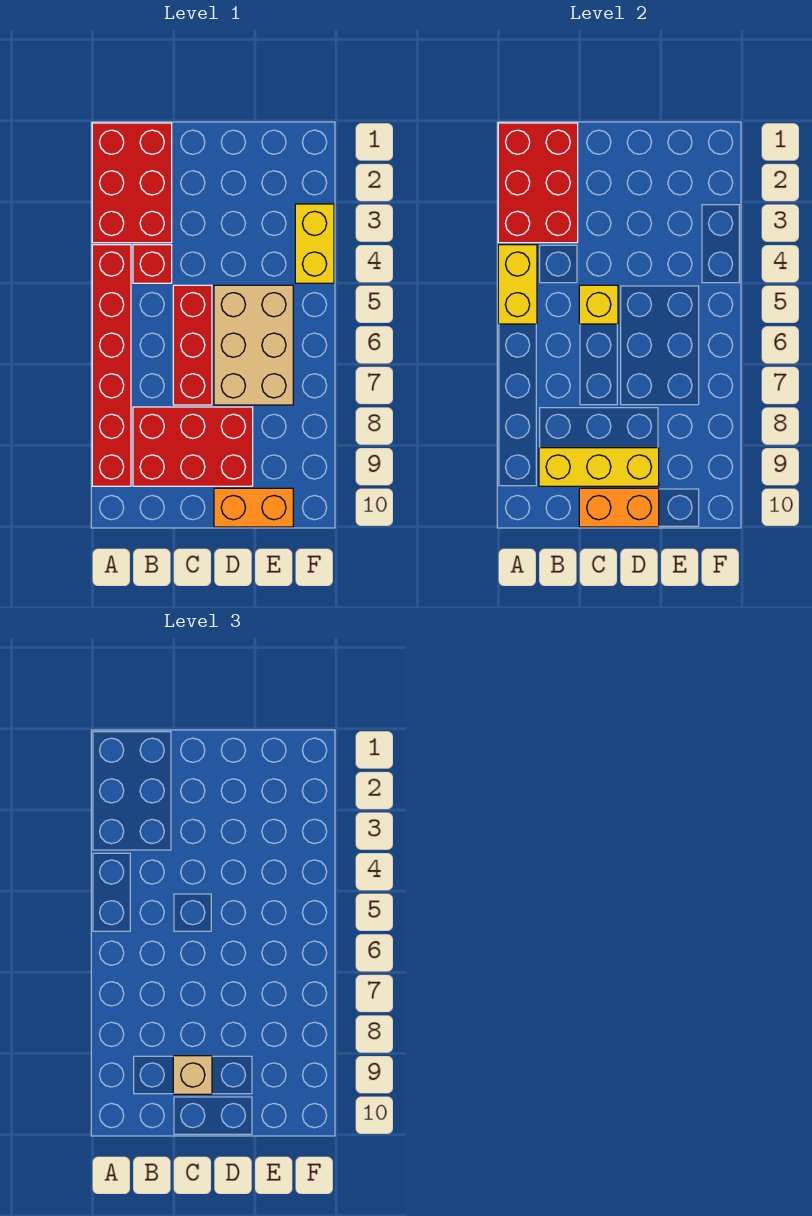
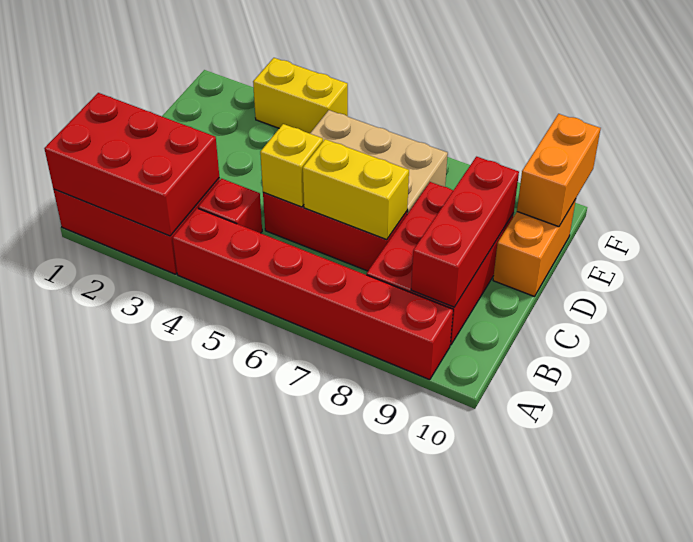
yellow 1x2 brick [498,245,537,324] -> yellow 1x2 brick moved to [303,139,409,240]
yellow 1x3 brick [539,448,659,486] -> red 1x3 brick [411,157,519,307]
tan 1x1 brick [173,1056,212,1094] -> none
orange 1x2 brick [579,488,659,527] -> orange 1x2 brick moved to [517,114,601,227]

